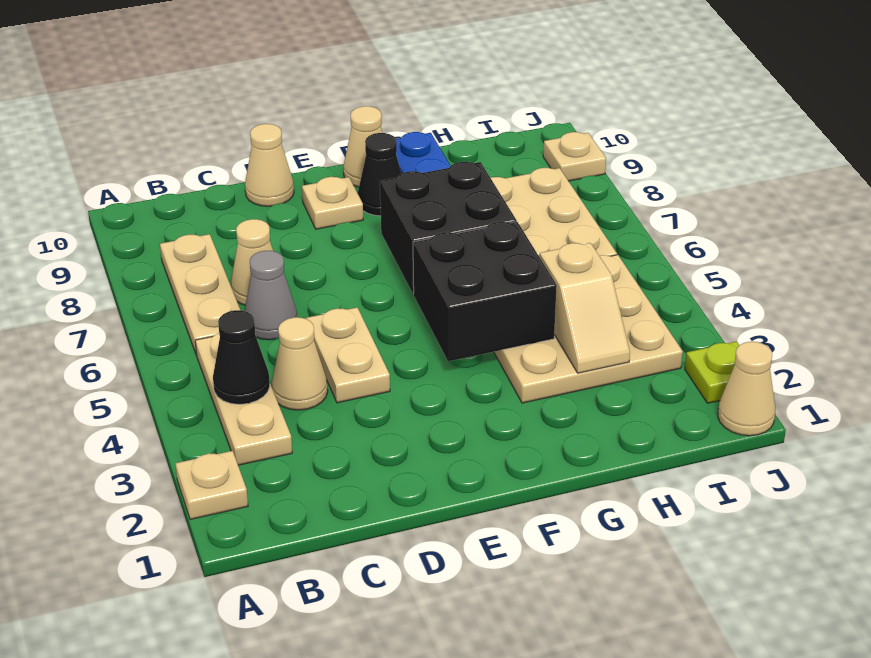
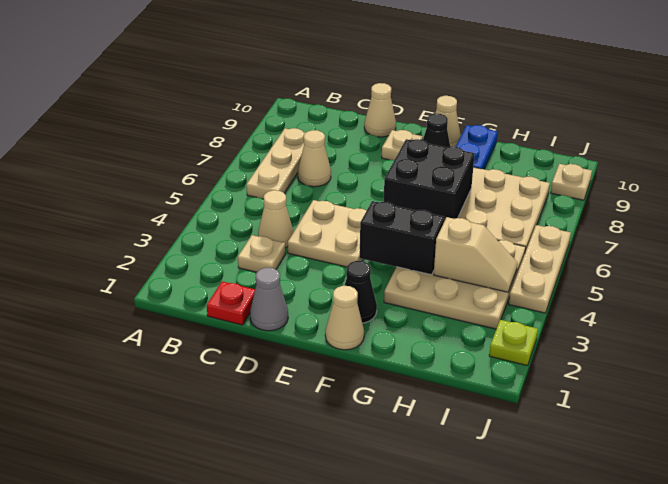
tan 1x1 plate [175,451,248,519] -> tan 1x1 plate moved to [238,235,285,272]
tan 1x3 plate [195,333,292,465] -> tan 1x3 plate moved to [509,225,571,313]
black 1x1 cone [213,310,270,404] -> black 1x1 cone moved to [344,261,377,323]
none -> red 1x1 plate [207,281,255,325]
grey 1x1 cone [245,251,297,340] -> grey 1x1 cone moved to [250,267,288,331]
tan 1x2 plate [306,308,390,403] -> tan 2x2 plate [288,200,367,267]
black 2x2 brick [413,222,557,361] -> black 1x2 brick [360,201,445,275]
tan 1x2 slope [540,243,630,373] -> tan 1x2 slope turned to [434,217,518,292]
tan 1x1 cone [718,342,775,436] -> tan 1x1 cone moved to [325,286,364,350]

